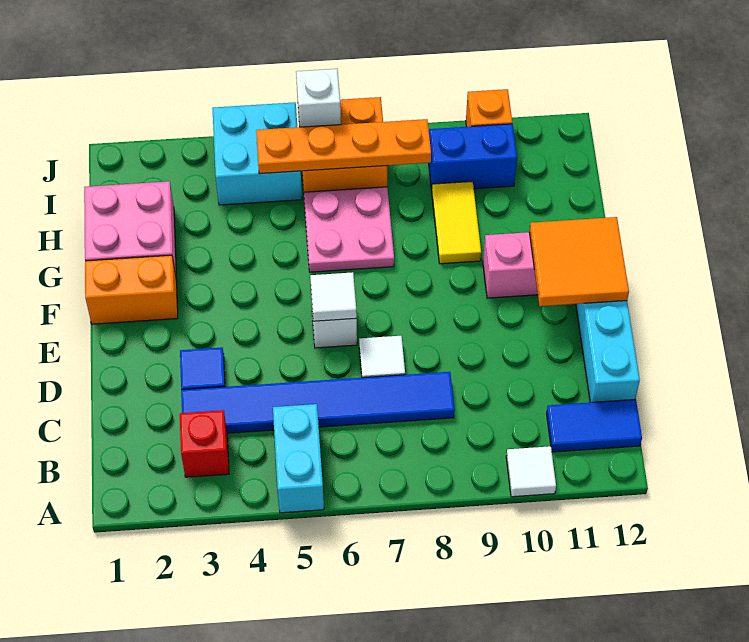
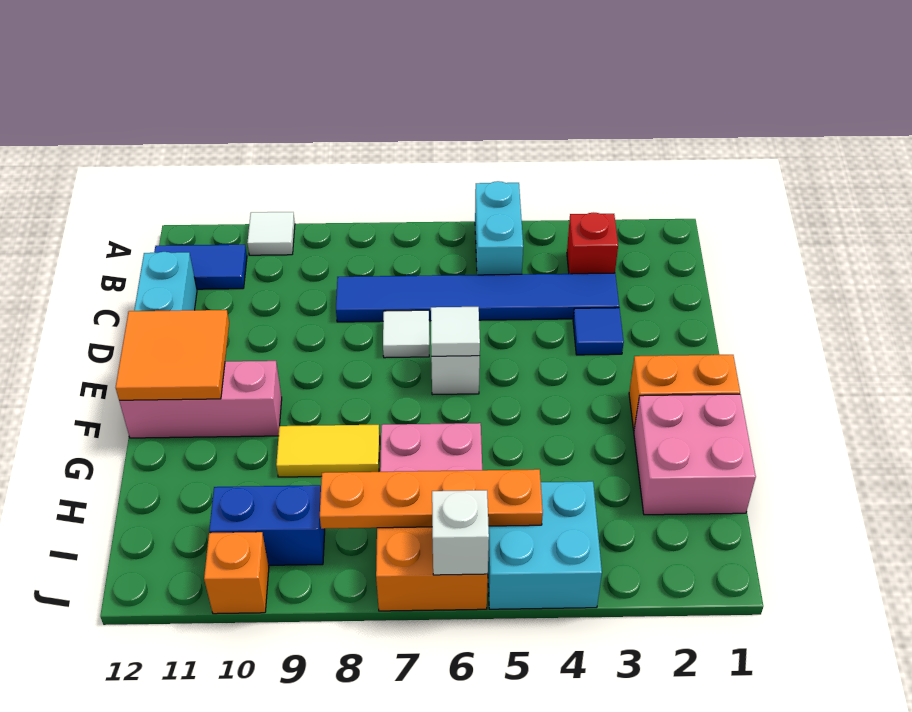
yellow 1x2 tile [432,181,481,264] -> yellow 1x2 tile turned to [276,425,380,477]

